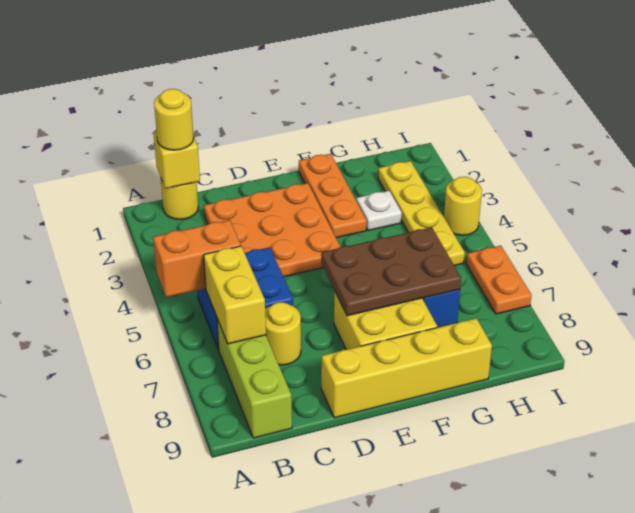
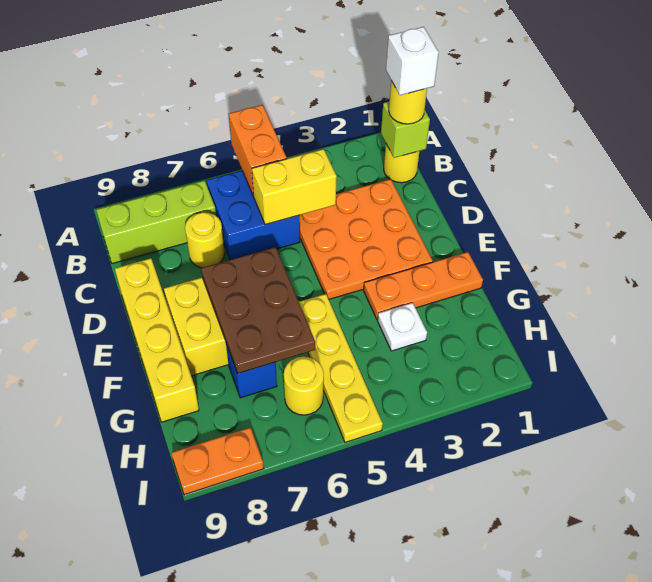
yellow 1x1 brick [153,131,200,189] -> lime 1x1 brick [381,102,430,158]
none -> white 1x1 brick [386,27,439,95]
yellow 1x2 brick [204,246,266,344] -> yellow 1x2 brick moved to [252,149,337,225]
yellow 1x4 plate [378,161,465,266] -> yellow 1x4 plate turned to [299,294,383,442]
yellow 1x1 round brick [444,177,482,235] -> yellow 1x1 round brick moved to [284,357,324,415]
orange 1x2 plate [466,246,532,314] -> orange 1x2 plate moved to [171,428,264,495]

